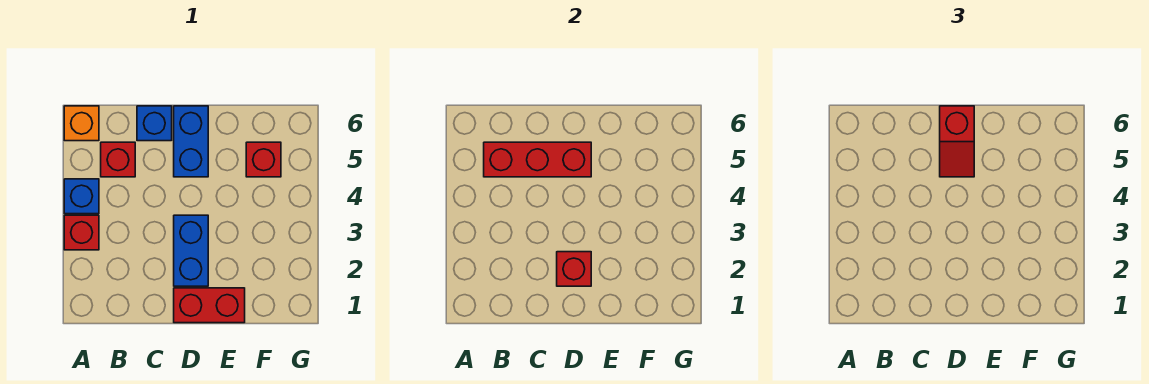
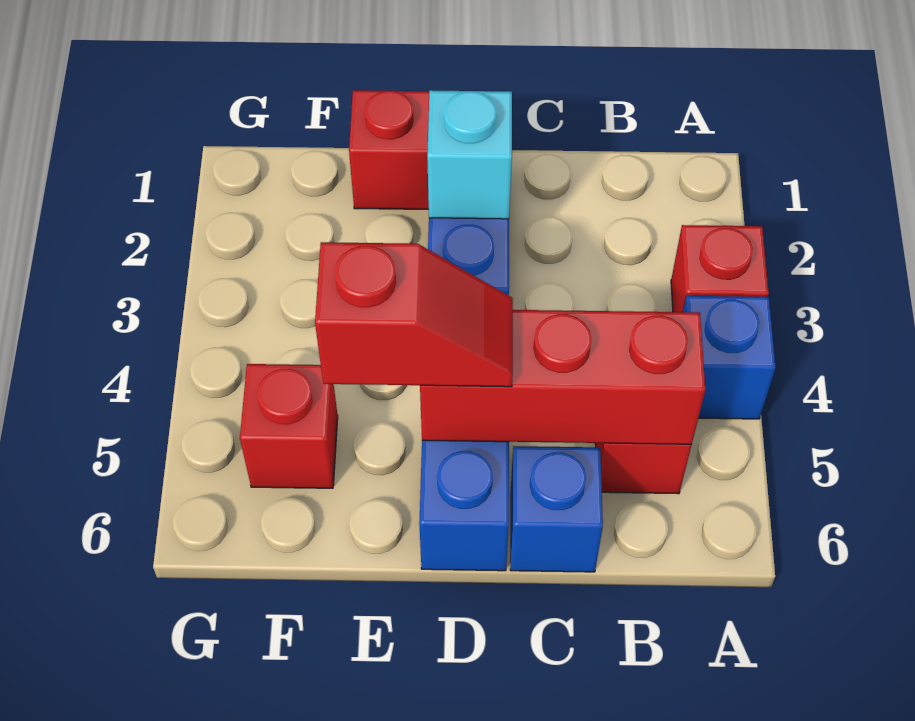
orange 1x1 brick [64,106,99,141] -> none
red 1x1 brick [557,252,591,286] -> cyan 1x1 brick [427,90,512,219]
red 1x2 slope [940,106,974,177] -> red 1x2 slope turned to [315,242,513,387]

